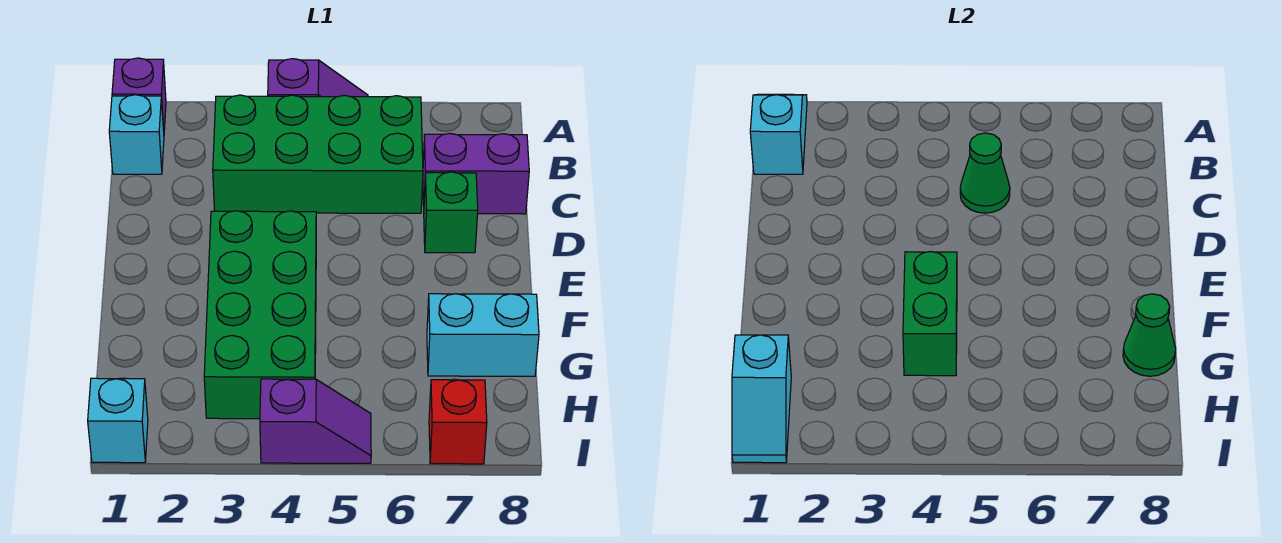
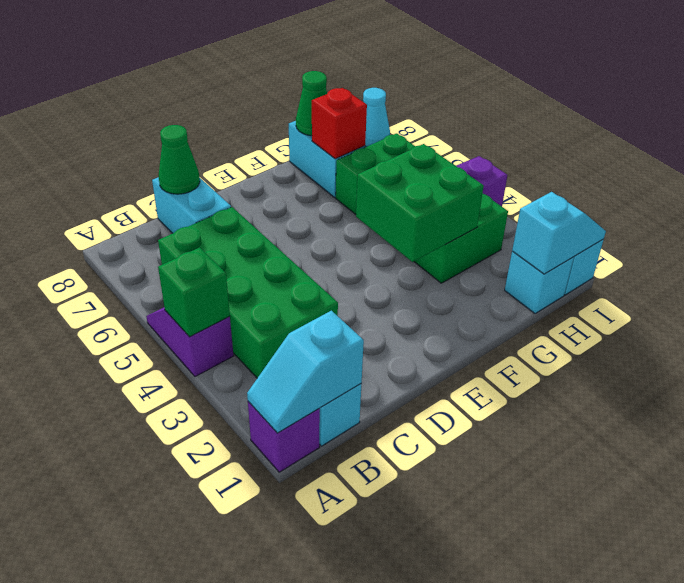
green 1x1 cone [960,133,1010,213] -> green 1x1 cone moved to [159,125,200,194]
purple 1x2 brick [423,133,529,214] -> cyan 1x2 brick [152,177,231,233]
green 1x1 brick [424,172,478,253] -> green 1x1 brick moved to [158,247,230,337]
green 2x4 brick [204,211,316,419] -> green 2x4 brick turned to [336,133,508,283]
green 1x2 brick [903,251,957,376] -> green 2x2 brick [356,144,484,262]
none -> cyan 1x1 brick [505,251,574,314]
red 1x1 brick [429,380,487,464] -> red 1x1 brick moved to [312,88,367,159]
none -> cyan 1x1 cone [363,88,390,147]

